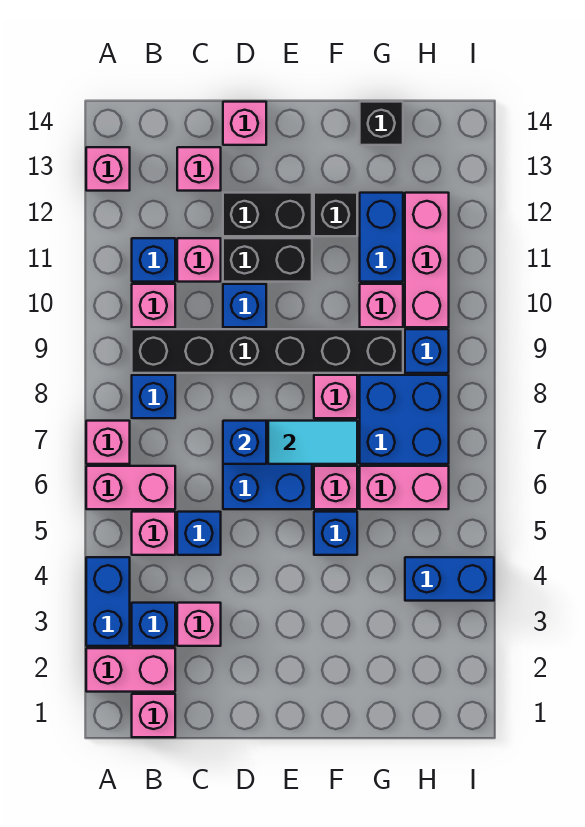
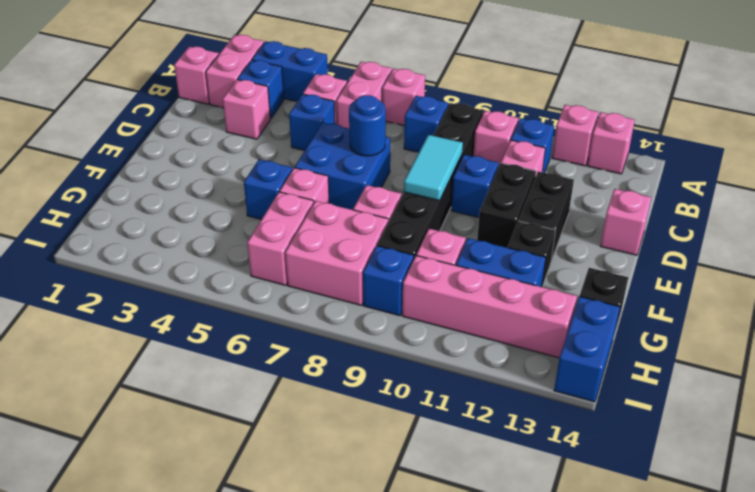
pink 1x1 brick [177,147,221,191] -> pink 1x1 brick moved to [552,105,599,166]
blue 1x1 brick [223,421,266,464] -> blue 1x1 round brick [349,95,386,156]
cyan 1x2 tile [268,421,357,464] -> cyan 1x2 tile moved to [404,135,463,201]
blue 2x2 brick [360,375,449,464] -> pink 2x2 brick [285,201,388,305]
blue 1x2 brick [405,557,494,601] -> blue 1x2 brick moved to [554,297,620,402]
pink 1x3 brick [405,193,449,327] -> pink 1x4 brick [402,256,577,358]

